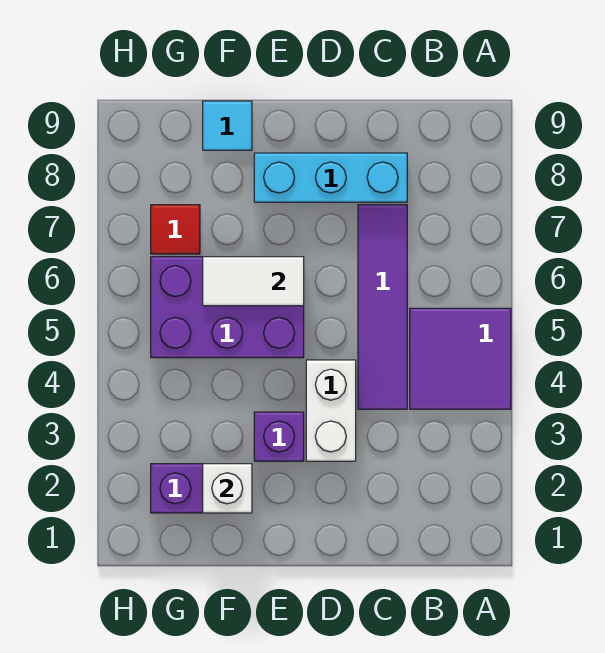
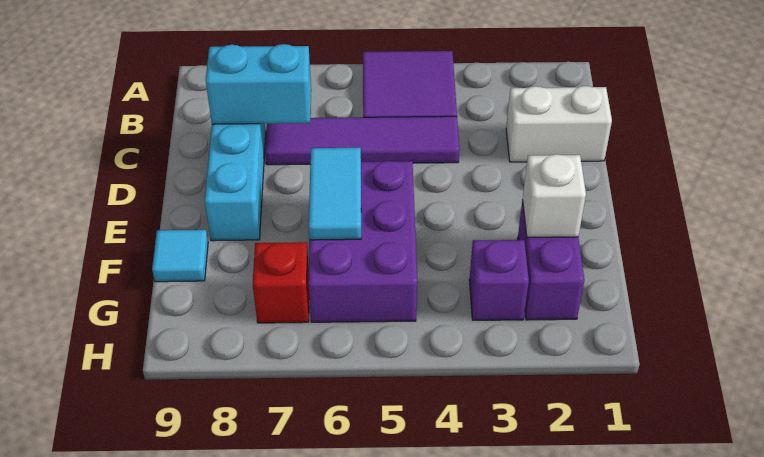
none -> cyan 1x2 brick [206,44,311,124]
white 1x2 brick [306,360,356,461] -> white 1x2 brick moved to [506,86,612,162]
purple 1x1 brick [254,412,304,461] -> purple 1x1 brick moved to [469,240,529,320]
white 1x2 tile [203,257,304,306] -> cyan 1x2 tile [309,148,361,240]
red 1x1 tile [151,205,200,254] -> red 1x1 brick [253,242,309,323]

